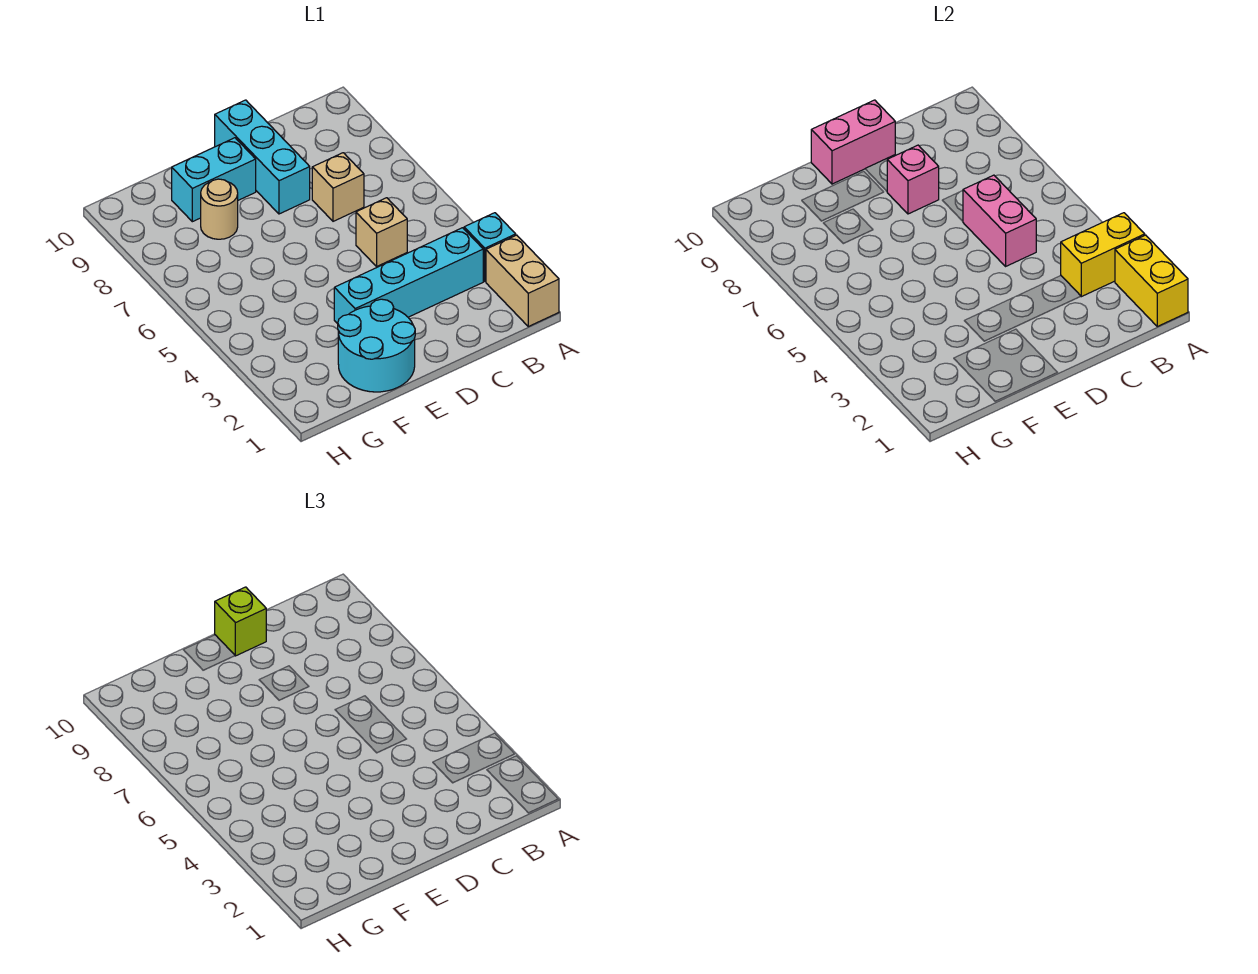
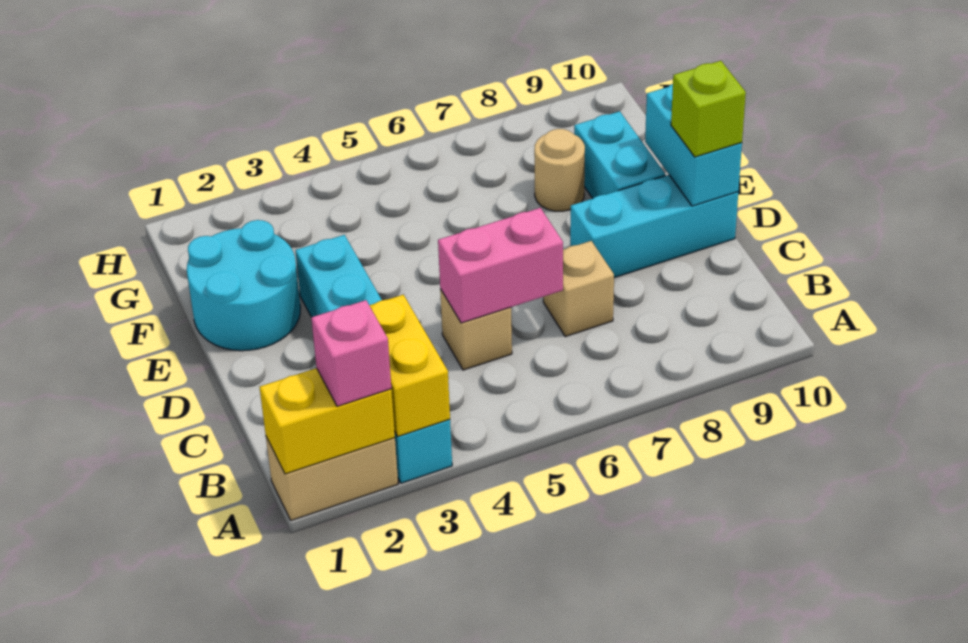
pink 1x1 brick [887,145,939,214] -> pink 1x1 brick moved to [311,300,391,406]
pink 1x2 brick [811,100,895,184] -> cyan 1x2 brick [645,84,742,206]

